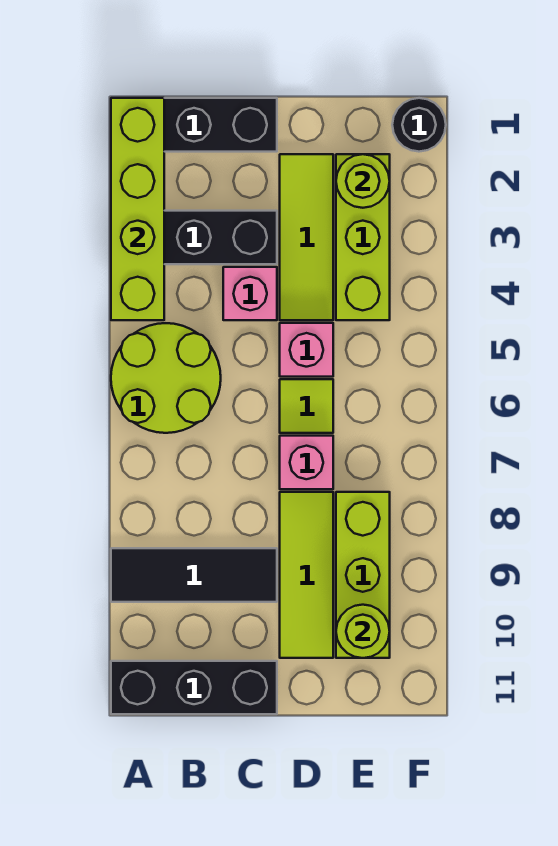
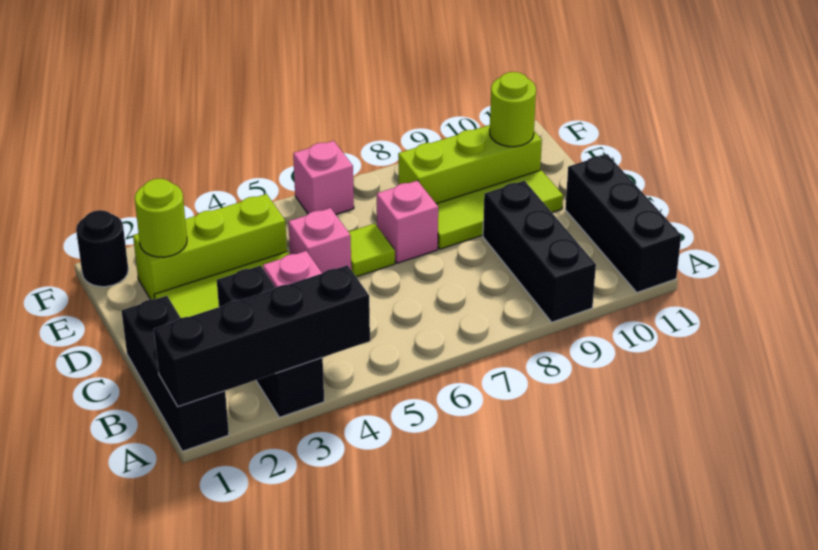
lime 1x4 brick [111,98,164,320] -> black 1x4 brick [154,265,370,407]
lime 2x2 round brick [111,323,221,433] -> none
black 1x3 tile [111,548,277,602] -> black 1x3 brick [483,181,596,322]
none -> pink 1x1 brick [293,141,354,214]

